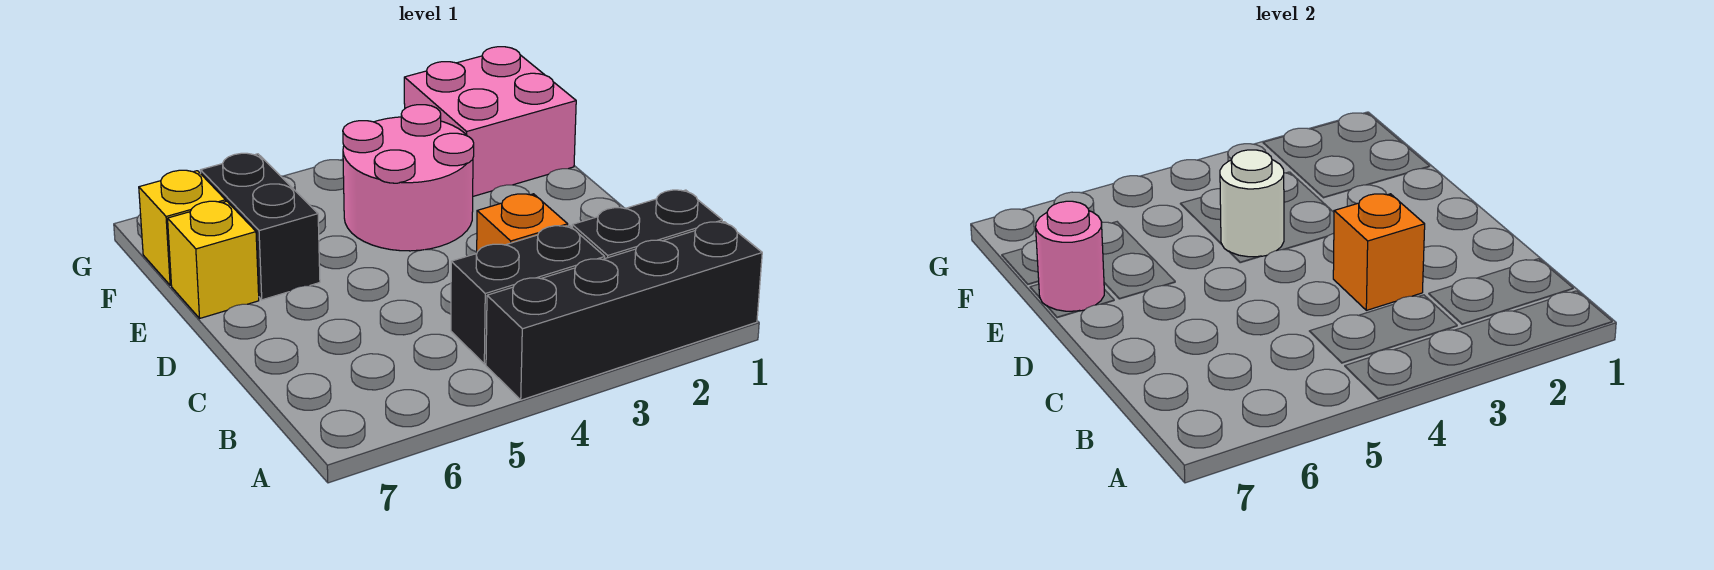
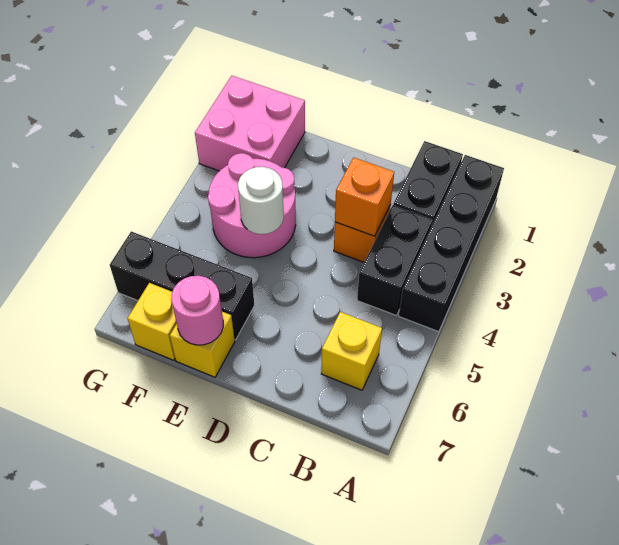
none -> yellow 1x1 brick [321,312,382,390]
black 1x2 brick [200,153,320,300] -> black 1x3 brick [110,231,255,340]

